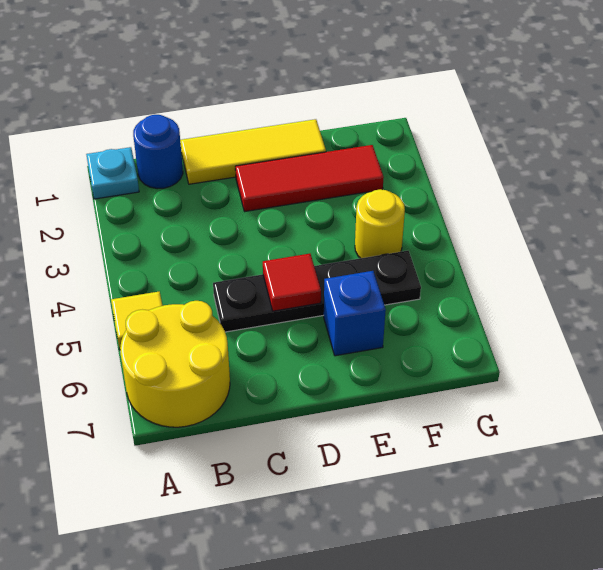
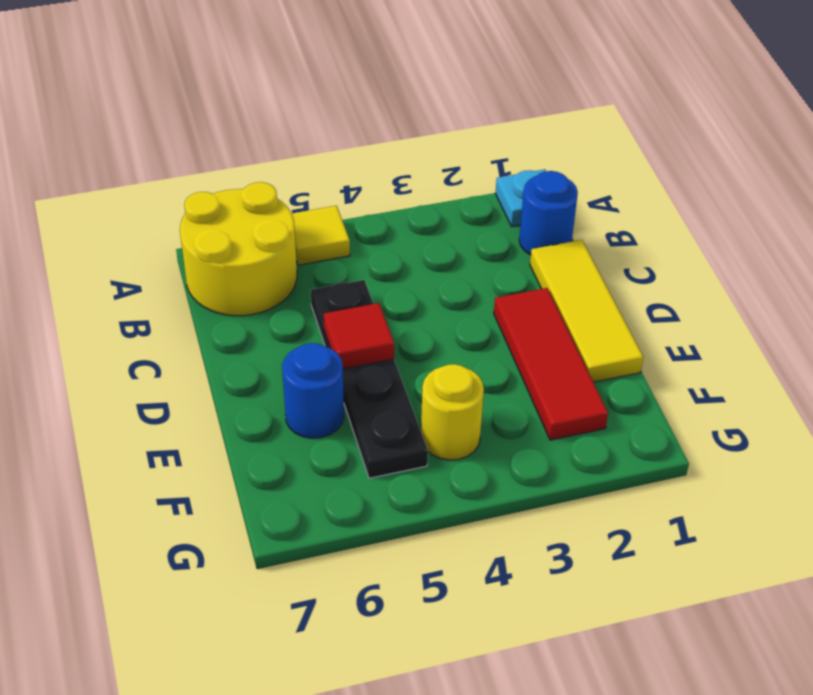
blue 1x1 brick [324,271,386,356] -> blue 1x1 round brick [282,343,344,438]

